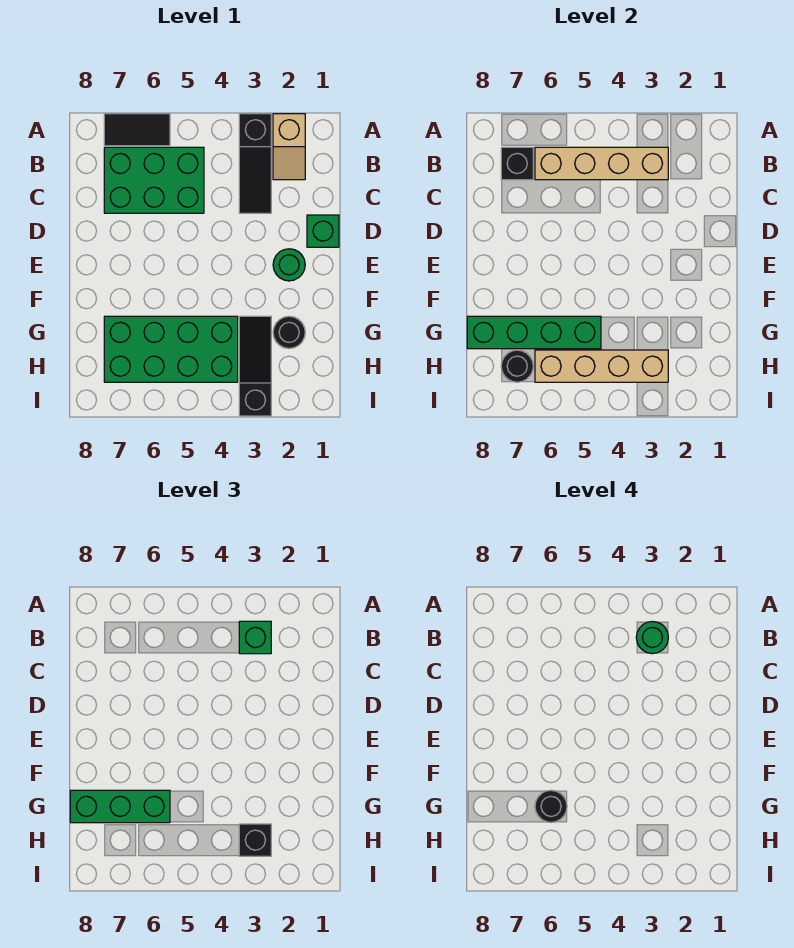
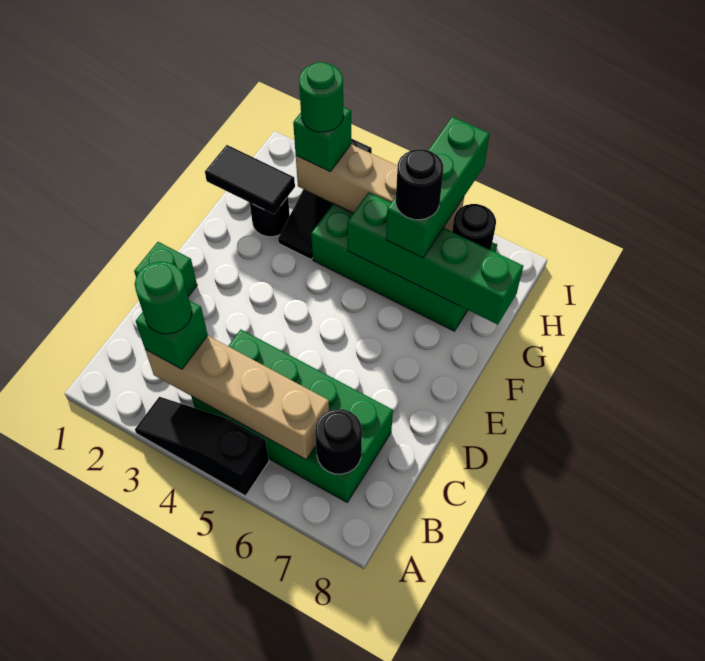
tan 1x2 slope [273,114,305,180] -> none
black 1x3 slope [239,114,271,213] -> black 1x3 slope turned to [135,397,269,496]
black 1x2 tile [104,114,170,146] -> black 1x2 tile moved to [205,145,295,214]
green 2x3 brick [104,147,204,213] -> green 2x4 brick [192,330,393,502]
black 1x1 brick [501,147,533,180] -> black 1x1 round brick [315,409,362,474]
green 1x1 round brick [273,249,305,281] -> green 1x1 round brick moved to [299,62,343,132]
green 1x3 brick [70,790,170,823] -> green 1x3 brick turned to [386,117,490,258]
black 1x1 brick [239,824,271,856] -> green 1x1 brick [293,107,351,171]

